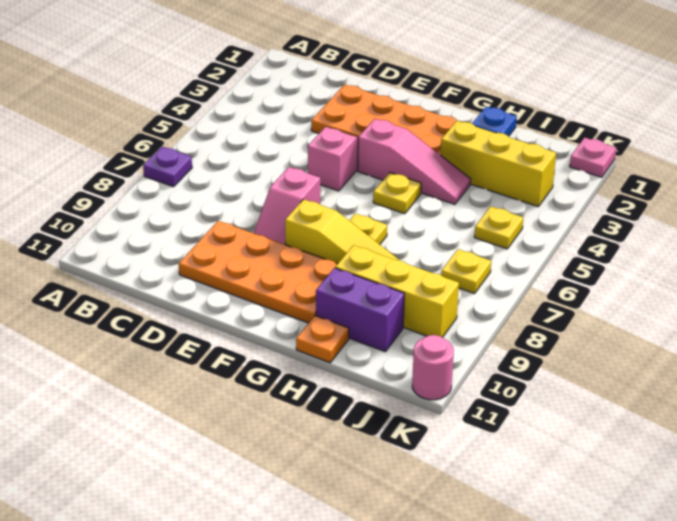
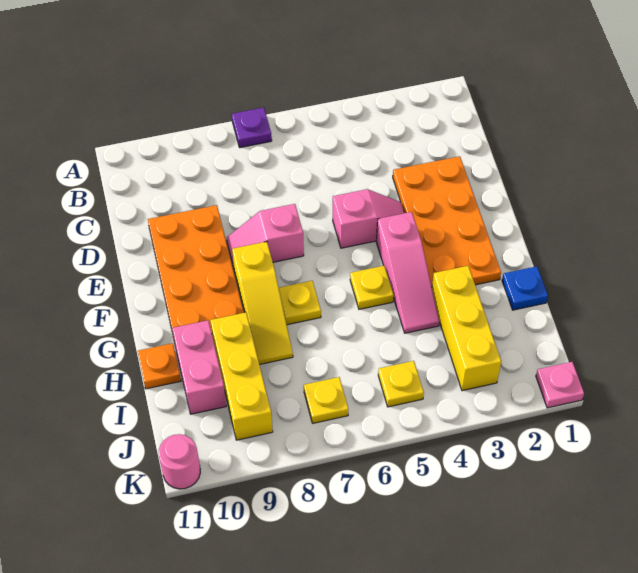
purple 1x2 brick [316,268,404,352] -> pink 1x2 brick [172,320,226,414]

